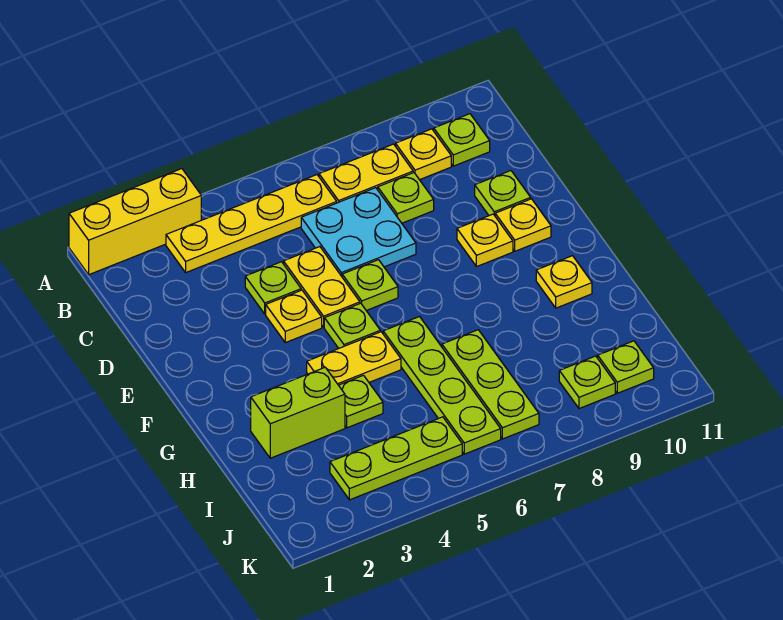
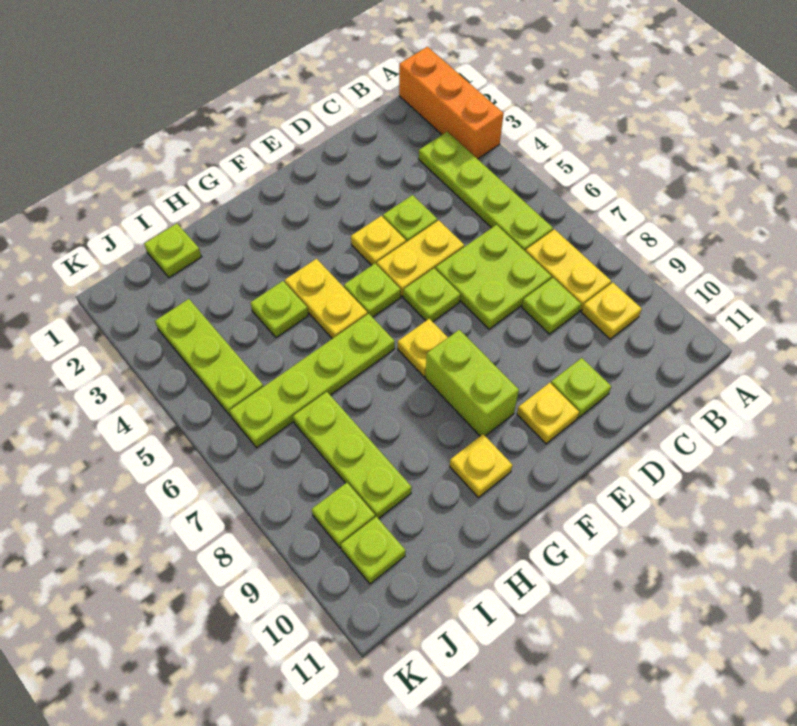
yellow 1x3 brick [69,169,201,274] -> orange 1x3 brick [399,47,504,159]
yellow 1x4 plate [166,175,337,272] -> lime 1x4 plate [419,132,553,251]
lime 1x1 plate [434,114,490,166] -> lime 1x1 plate moved to [144,223,201,278]
cyan 2x2 plate [301,188,416,276] -> lime 2x2 plate [436,225,551,329]
yellow 1x1 plate [457,214,513,267] -> yellow 1x1 plate moved to [398,319,448,377]
lime 1x2 brick [251,367,345,458] -> lime 1x2 brick moved to [425,330,519,436]
lime 1x3 plate [442,330,539,439] -> lime 1x3 plate turned to [293,392,412,519]

